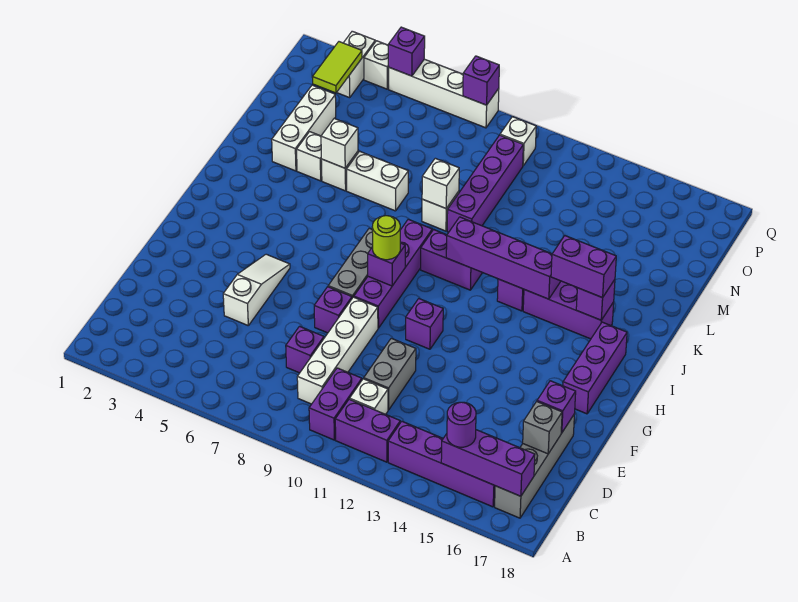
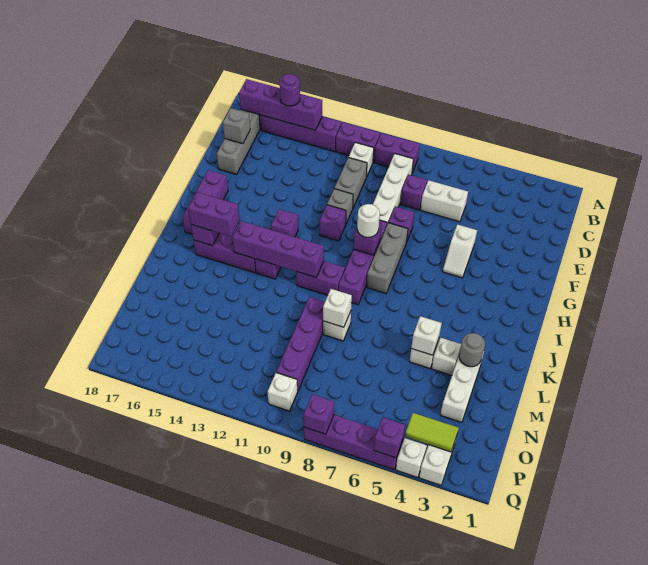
purple 1x2 brick [309,368,362,440] -> purple 1x2 brick turned to [374,133,420,172]
purple 1x3 brick [441,430,535,496] -> purple 1x4 brick [239,79,322,130]
white 1x3 slope [223,254,290,325] -> white 1x2 slope [443,225,477,278]
purple 1x1 brick [537,381,576,433] -> purple 1x1 brick moved to [271,209,298,237]
none -> grey 1x1 brick [327,189,353,224]
lime 1x1 round brick [372,216,400,260] -> white 1x1 round brick [357,204,380,237]
none -> grey 1x1 round brick [459,333,485,367]
white 1x2 brick [346,151,408,211] -> white 1x2 brick moved to [421,180,468,222]
lime 1x2 tile [312,42,362,93] -> lime 1x2 tile turned to [405,413,459,452]
white 1x4 brick [389,59,499,128] -> purple 1x4 brick [304,415,403,469]

